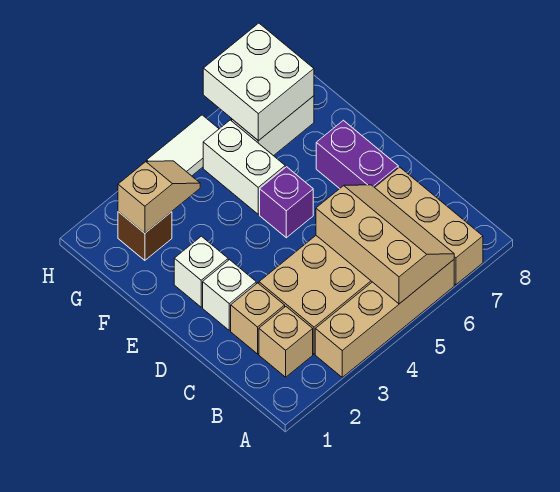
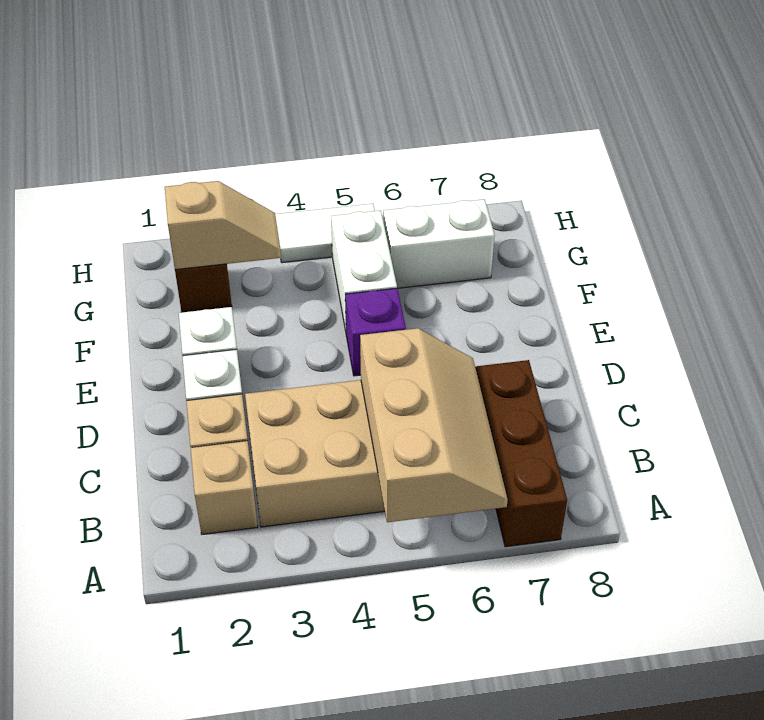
tan 1x4 brick [315,260,454,377] -> none
tan 1x3 brick [375,167,483,285] -> brown 1x3 brick [475,360,567,547]
purple 1x2 brick [316,120,398,189] -> none
white 2x2 brick [203,23,314,141] -> none

